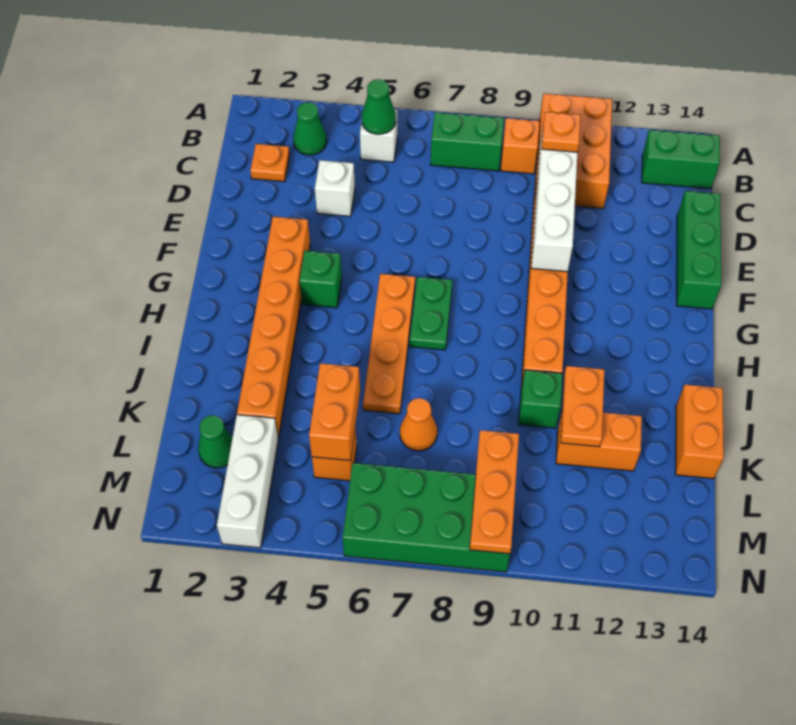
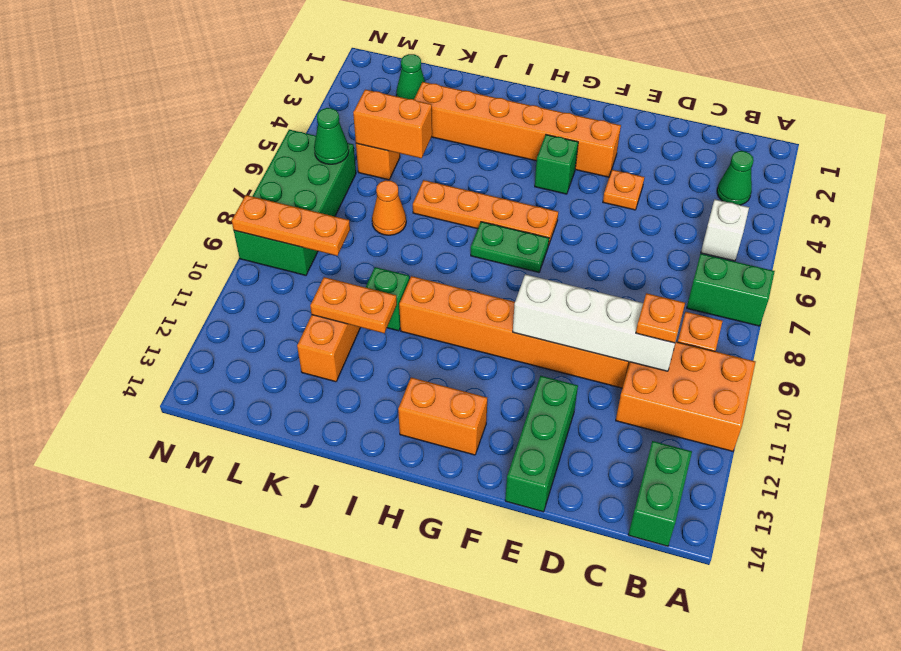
green 1x1 cone [362,79,396,134] -> green 1x1 cone moved to [314,108,349,164]
green 1x2 brick [431,112,504,171] -> green 1x2 brick turned to [687,254,775,326]
orange 1x1 plate [250,144,290,182] -> orange 1x1 plate moved to [603,170,644,210]
white 1x1 brick [315,160,355,216] -> none
green 1x3 brick [677,191,721,309] -> green 1x3 brick turned to [505,376,578,512]
orange 1x2 brick [676,384,724,479] -> orange 1x2 brick moved to [398,378,487,455]
white 1x3 brick [217,415,278,548] -> none

